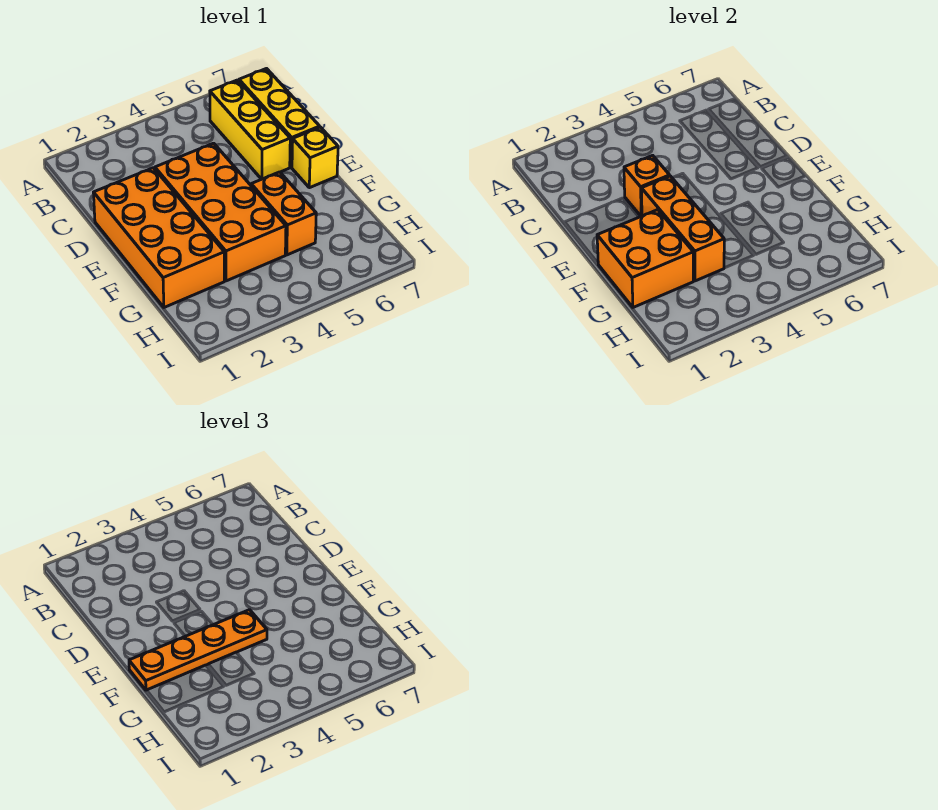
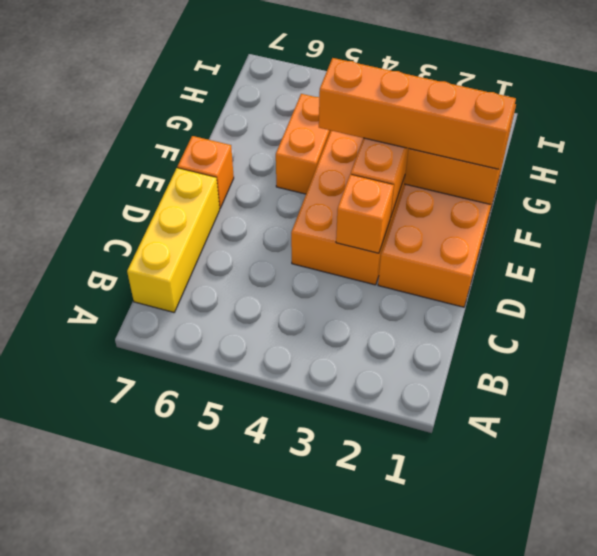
yellow 1x3 brick [210,80,290,179] -> none
yellow 1x1 brick [292,127,338,188] -> orange 1x1 brick [177,136,234,209]
orange 1x4 plate [129,610,267,690] -> orange 1x4 brick [319,58,516,169]

